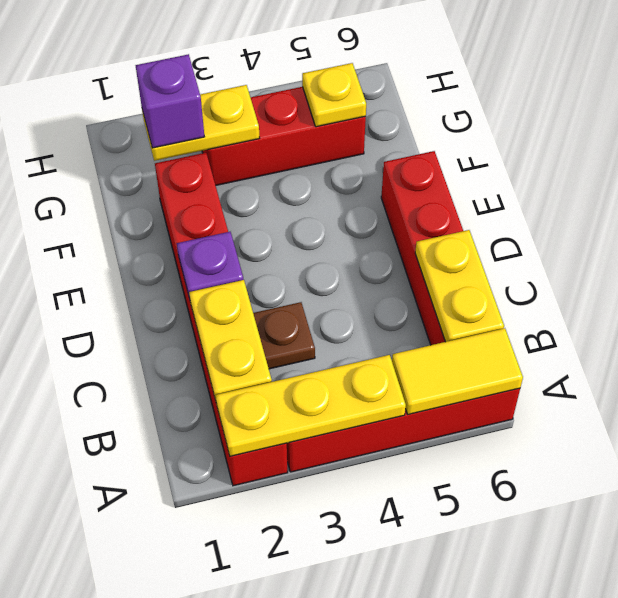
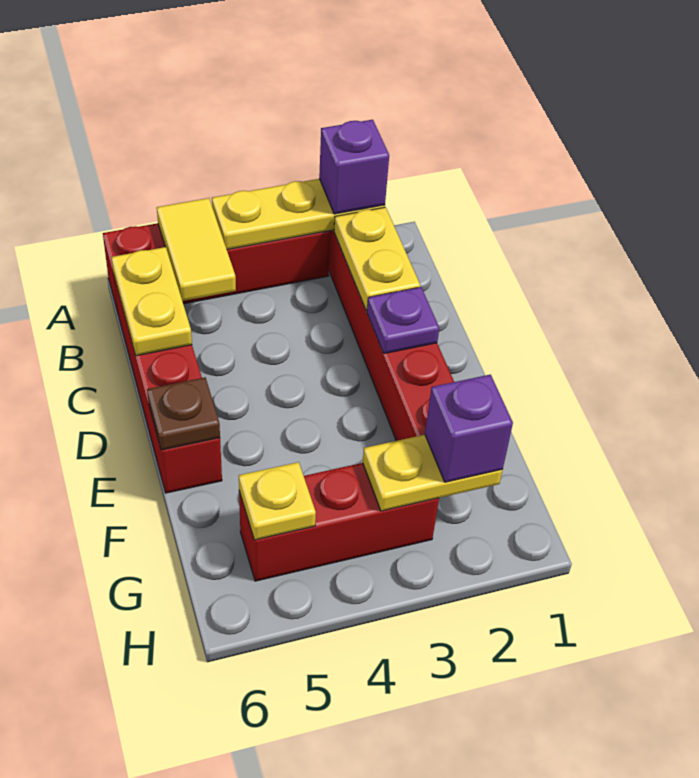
none -> purple 1x1 brick [319,120,389,214]
yellow 1x2 tile [392,328,523,414] -> yellow 1x2 tile turned to [157,198,236,301]
brown 1x1 plate [253,302,315,369] -> brown 1x1 plate moved to [147,377,220,450]

